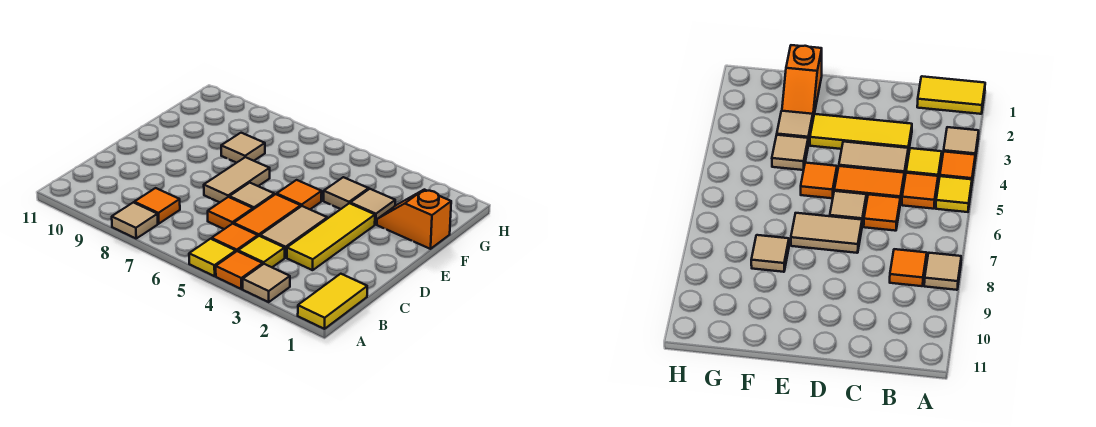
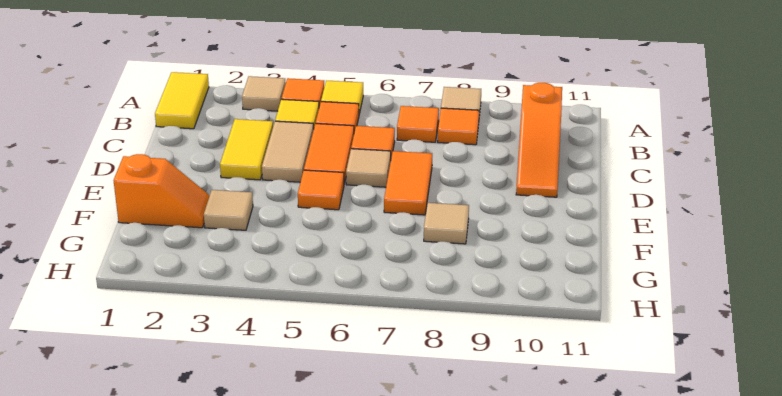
none -> orange 1x1 tile [397,106,439,142]
none -> orange 1x3 slope [516,83,562,197]
yellow 1x3 tile [287,203,375,270] -> yellow 1x2 tile [220,119,273,180]
tan 1x2 tile [204,157,270,203] -> orange 1x2 tile [384,151,432,215]
tan 1x1 tile [324,177,369,209] -> none

